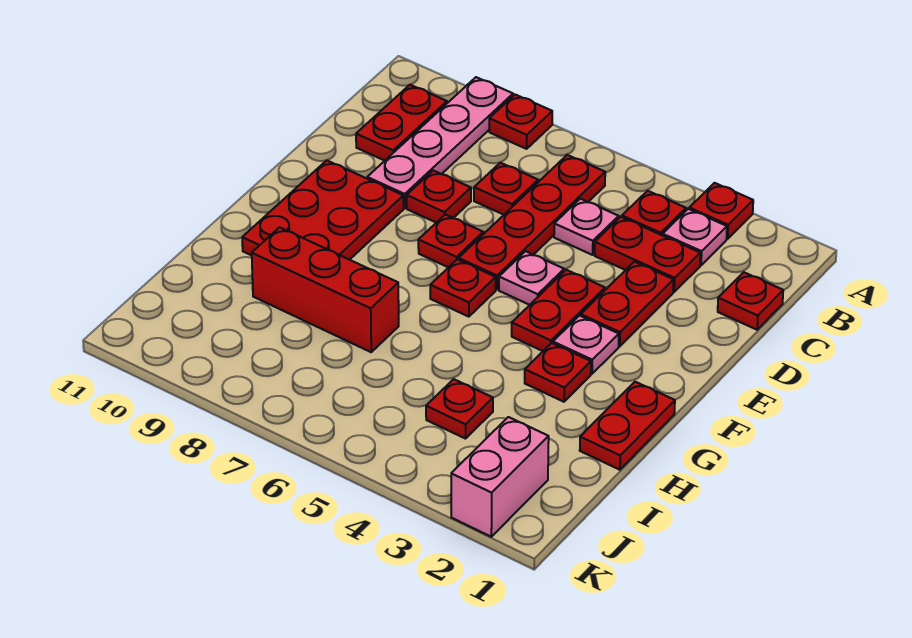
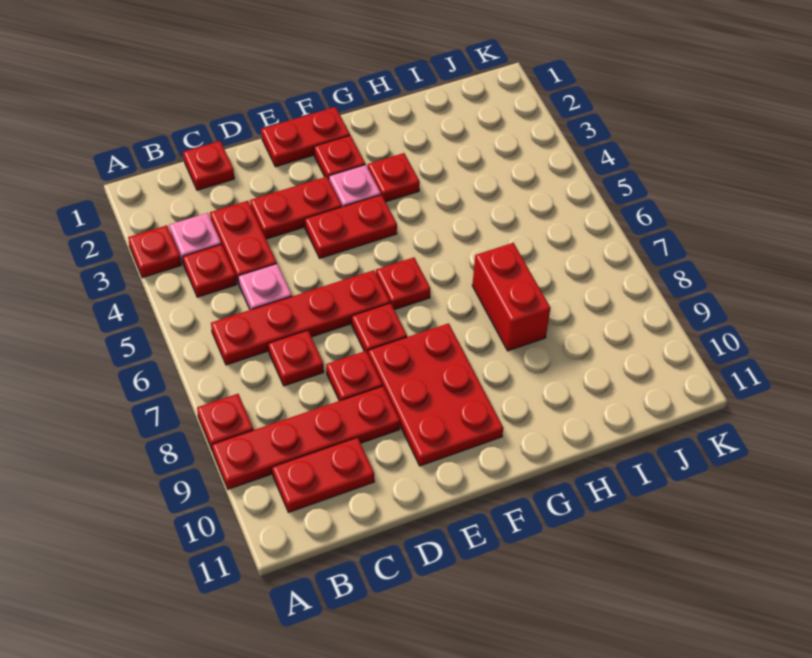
pink 1x4 plate [367,77,513,208] -> red 1x4 plate [212,386,400,489]
pink 1x1 plate [499,251,564,305] -> none
red 2x3 plate [242,160,404,260] -> red 2x3 plate turned to [368,323,503,466]
red 1x2 plate [580,382,675,470] -> red 1x2 plate moved to [261,107,350,167]
red 1x3 brick [252,227,399,352] -> red 1x2 brick [472,243,550,351]
red 1x1 plate [426,379,493,439] -> red 1x1 plate moved to [314,135,365,179]
pink 1x2 brick [451,417,549,537] -> none

